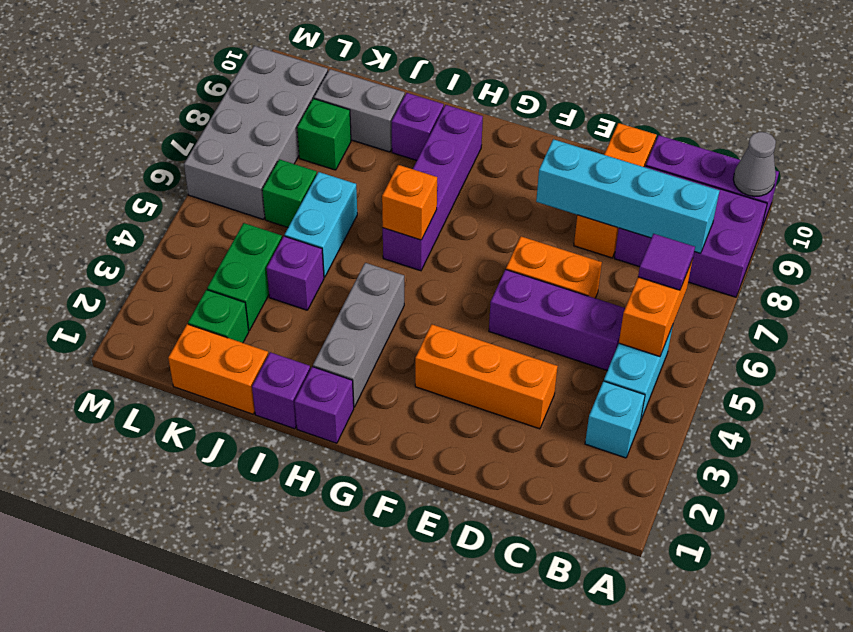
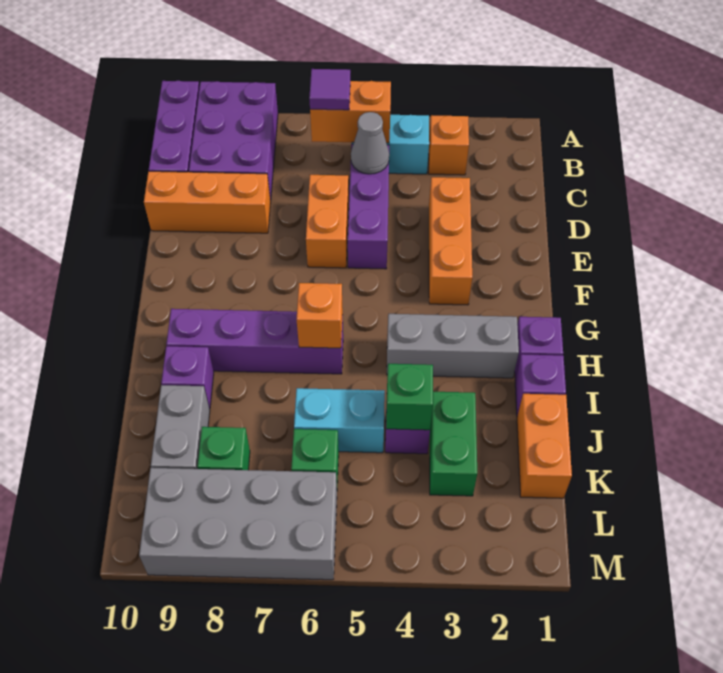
grey 1x1 cone [733,132,776,197] -> grey 1x1 cone moved to [351,112,389,174]
cyan 1x1 brick [585,381,645,458] -> orange 1x1 brick [429,115,469,175]
cyan 1x4 brick [536,139,719,253] -> none
green 1x1 brick [188,290,249,343] -> green 1x1 brick moved to [386,364,433,430]
green 1x2 brick [207,223,282,331] -> green 1x2 brick turned to [430,392,477,496]

